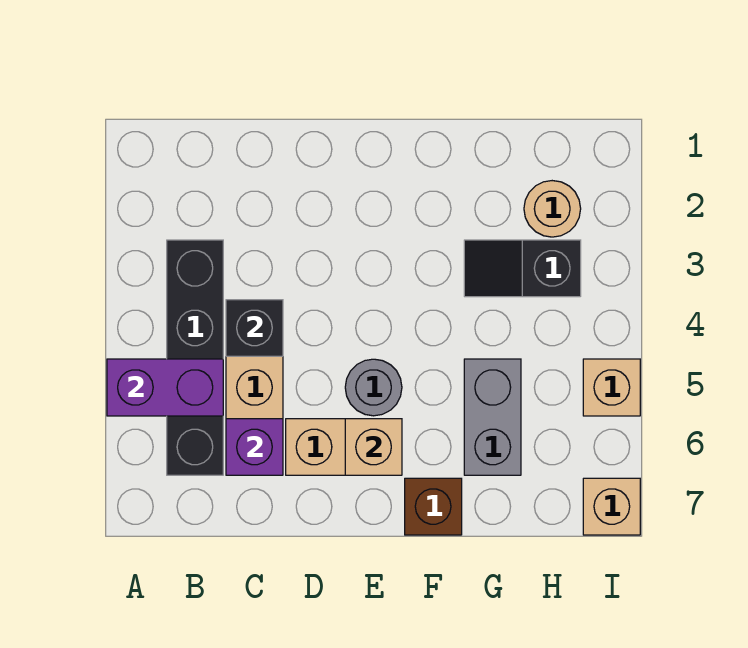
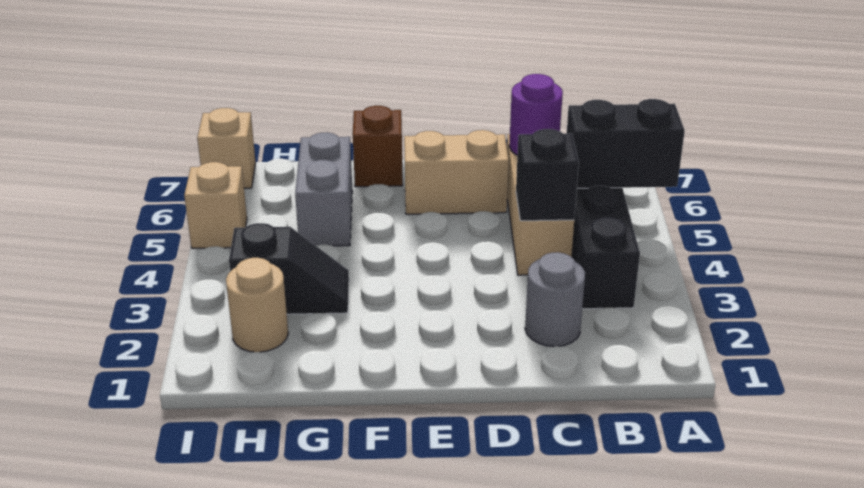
purple 1x2 brick [107,359,223,416] -> black 1x2 brick [567,99,685,188]
purple 1x1 brick [226,419,283,475] -> purple 1x1 round brick [509,74,563,155]
grey 1x1 round brick [345,359,402,416] -> grey 1x1 round brick moved to [525,252,585,346]
tan 1x1 brick [345,419,402,475] -> none

